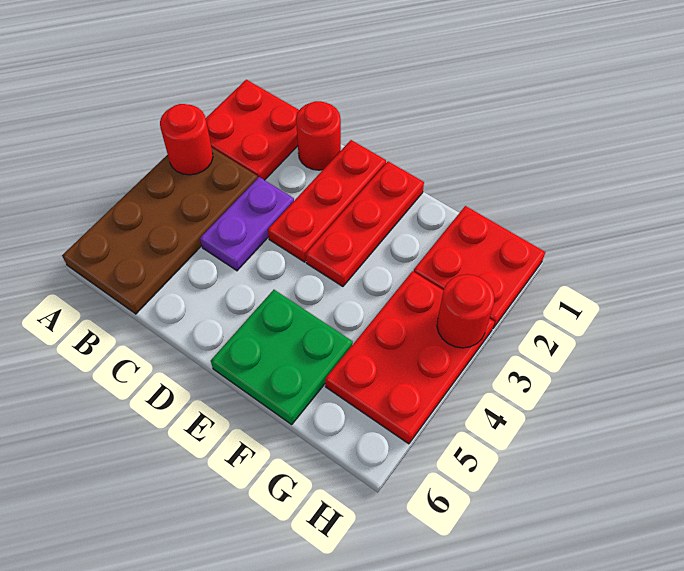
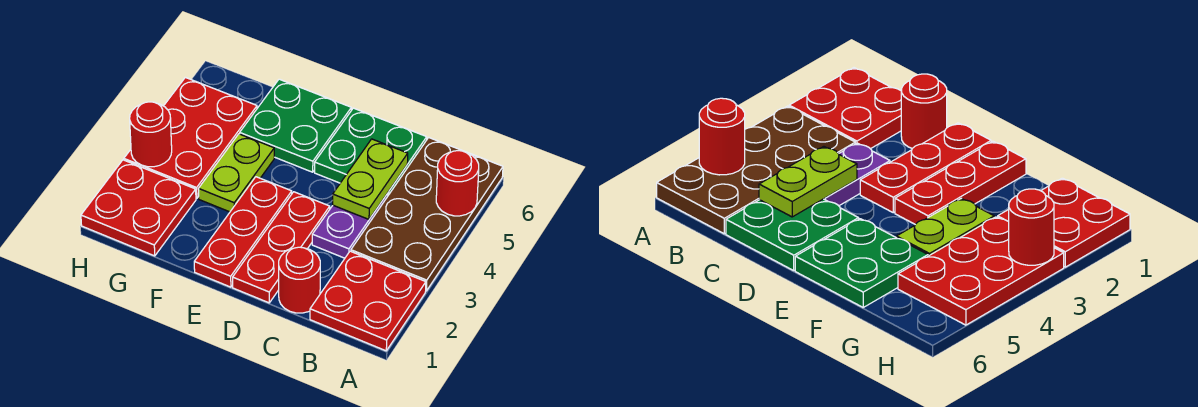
red 1x1 round brick [160,104,213,175] -> red 1x1 round brick moved to [436,151,479,216]
none -> lime 1x2 plate [333,139,408,219]
none -> green 2x2 plate [315,108,427,195]
none -> lime 1x2 plate [199,134,274,212]

